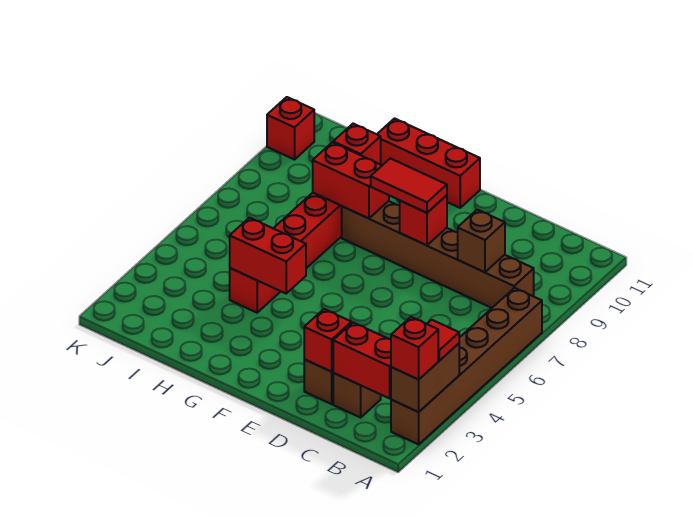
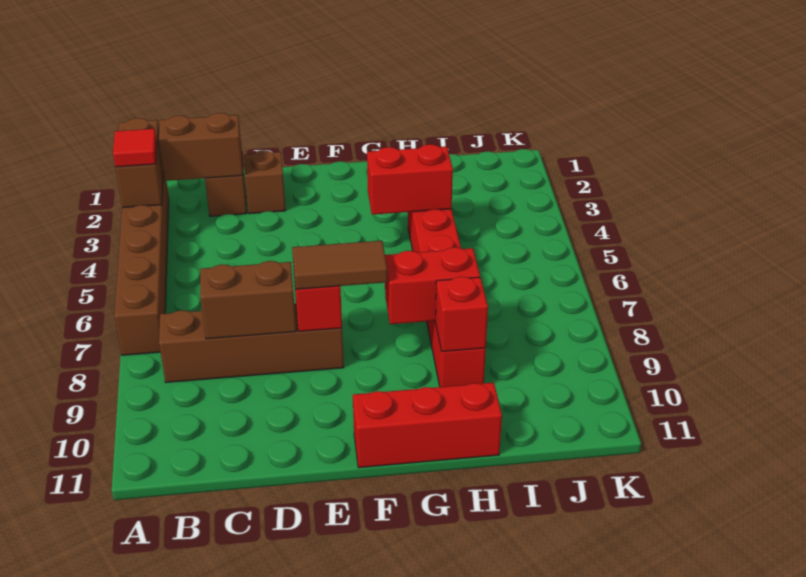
red 1x1 brick [391,317,438,379] -> none
red 1x2 brick [333,323,391,398] -> brown 1x2 brick [159,113,243,181]
brown 1x6 brick [342,201,534,308] -> brown 1x4 brick [159,303,344,382]
brown 1x1 brick [458,210,505,272] -> brown 1x2 brick [200,261,296,339]
red 1x1 brick [304,309,352,372] -> none
red 1x2 tile [371,158,447,213] -> brown 1x2 tile [292,241,387,289]
red 1x1 brick [267,97,314,160] -> none

